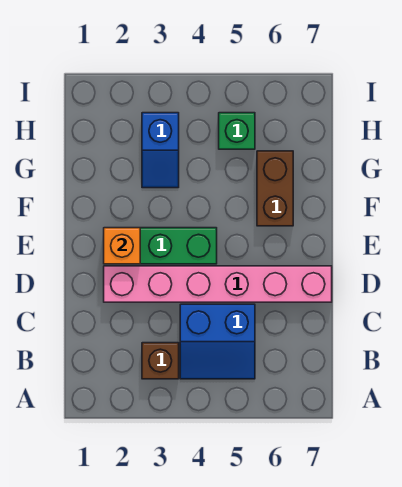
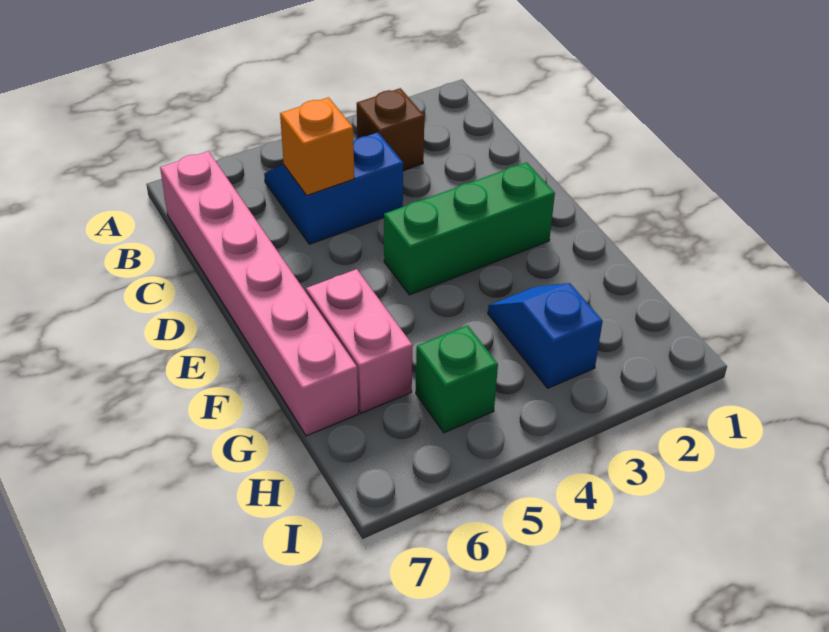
pink 1x6 brick [104,266,332,302] -> pink 1x6 brick turned to [160,151,358,436]
orange 1x1 brick [104,228,140,264] -> orange 1x1 brick moved to [280,97,354,195]
brown 1x2 brick [257,151,293,226] -> pink 1x2 brick [306,269,413,413]

